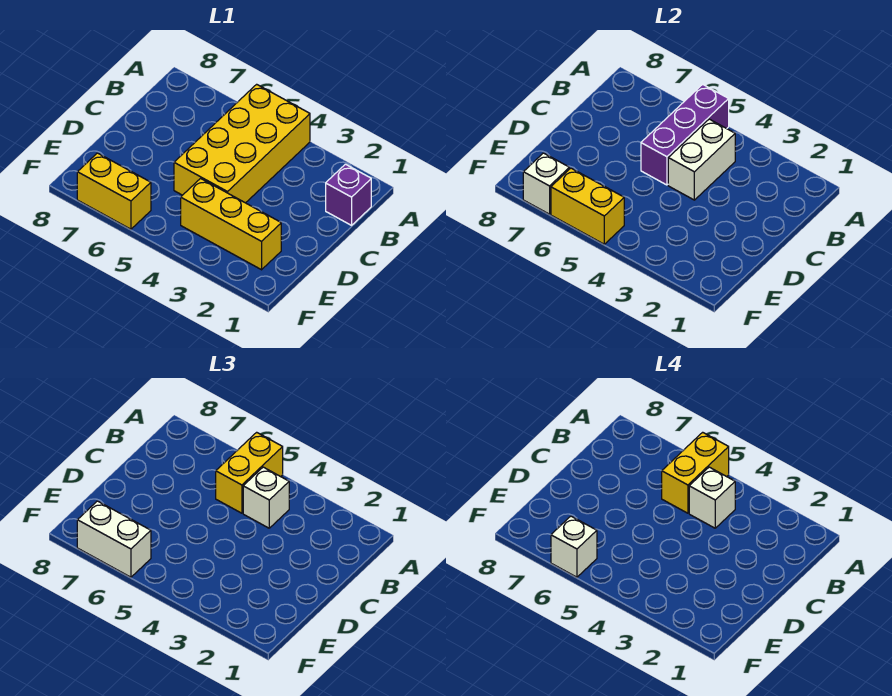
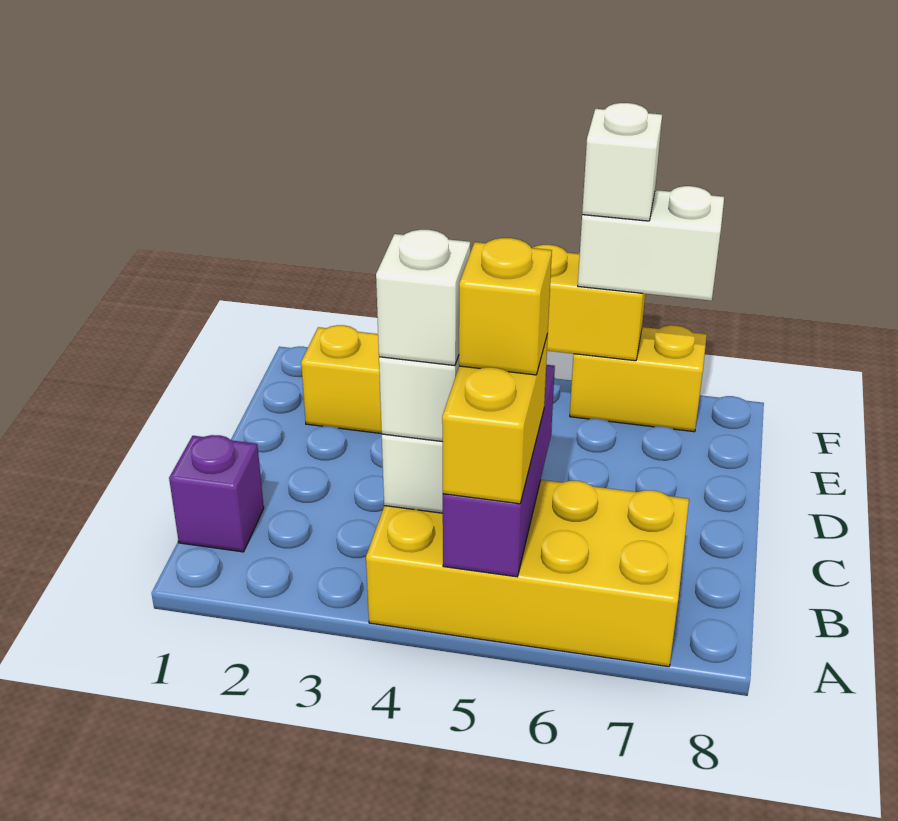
yellow 2x4 brick [174,84,310,203] -> yellow 2x4 brick turned to [366,480,689,667]
yellow 1x2 brick [662,432,729,513] -> yellow 1x1 brick [459,238,552,375]
white 1x1 brick [523,153,569,214] -> none

